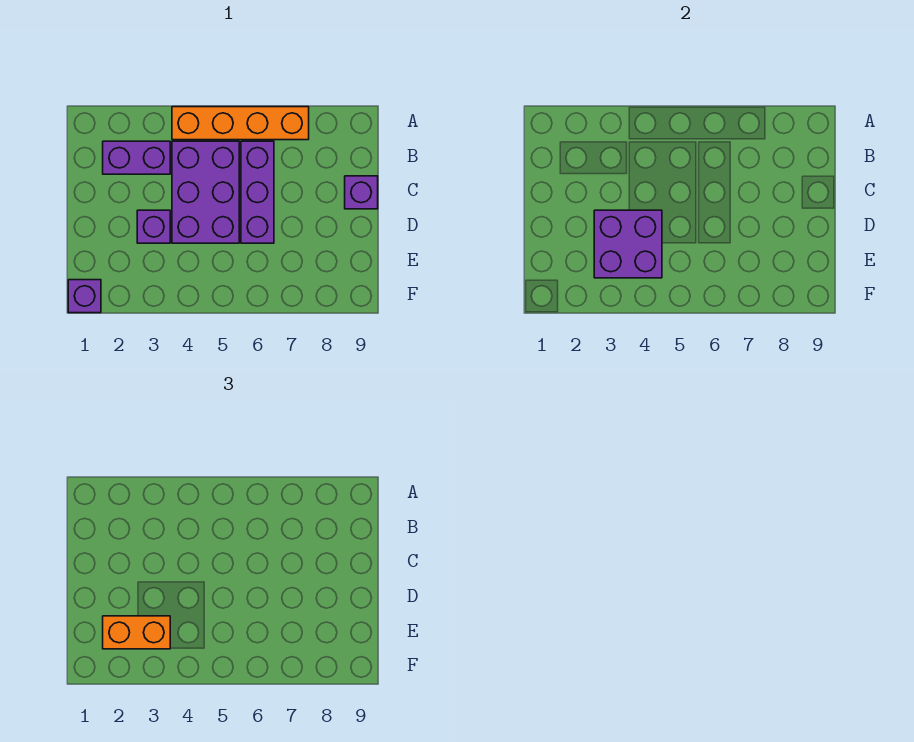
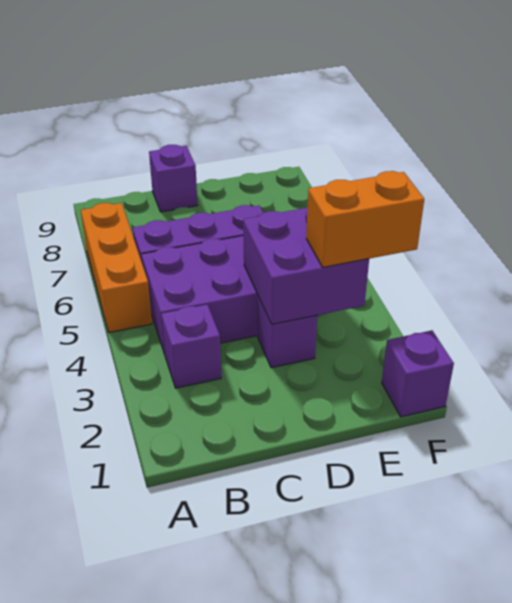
orange 1x4 brick [172,107,309,140] -> orange 1x3 brick [81,203,152,333]
purple 1x2 brick [103,141,170,174] -> purple 1x1 brick [161,305,221,388]
orange 1x2 brick [103,616,170,649] -> orange 1x2 brick turned to [306,171,424,267]

